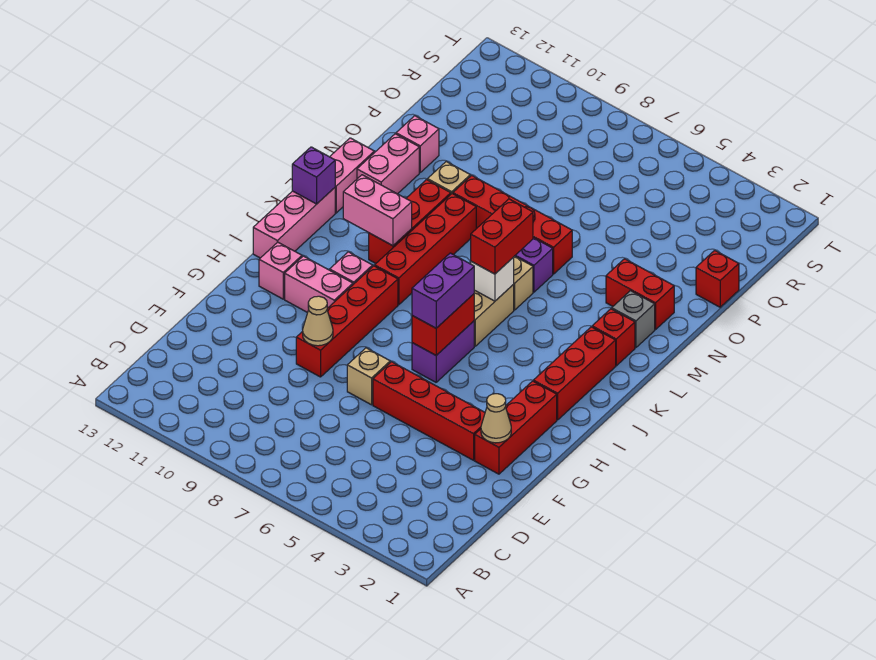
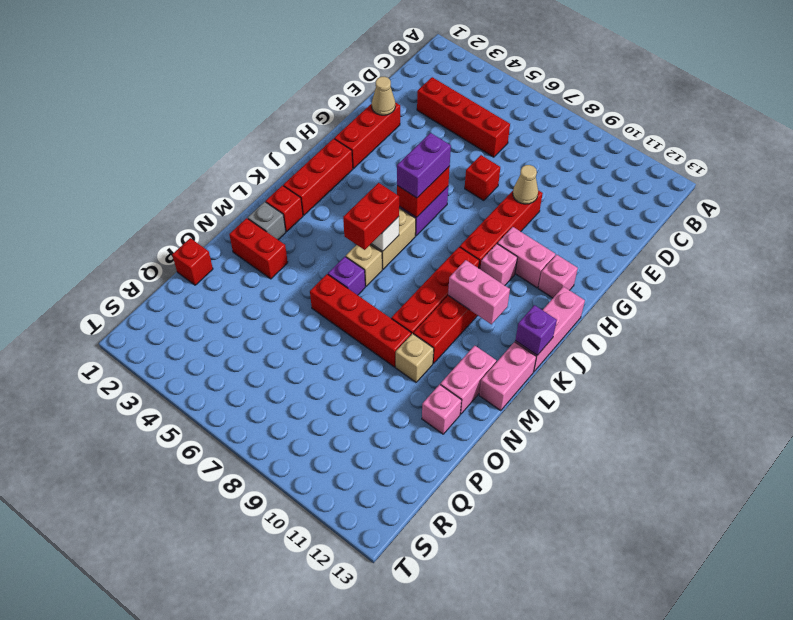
red 1x4 brick [373,362,485,460] -> red 1x4 brick moved to [417,77,510,157]
tan 1x1 brick [347,348,390,405] -> red 1x1 brick [465,155,500,201]

